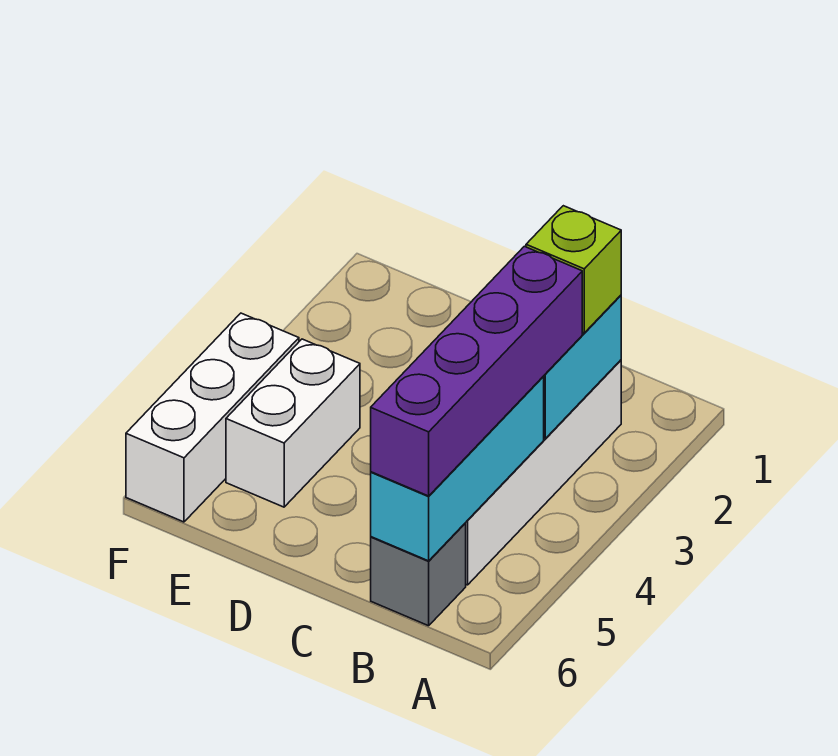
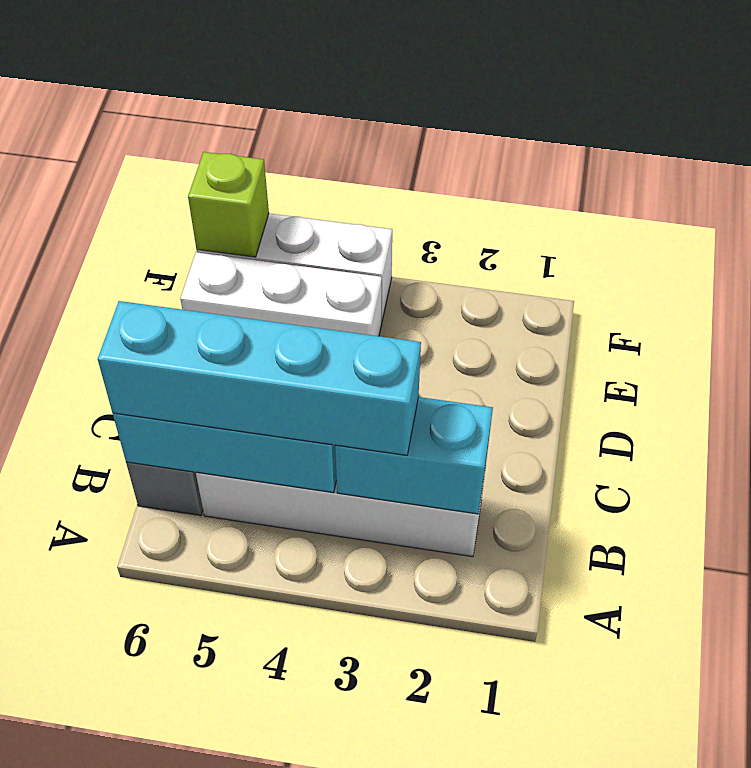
lime 1x1 brick [526,206,621,333] -> lime 1x1 brick moved to [188,152,269,257]
purple 1x4 brick [371,246,582,496] -> cyan 1x4 brick [98,301,421,455]
white 1x2 brick [226,339,360,507] -> white 1x3 brick [180,252,382,336]

